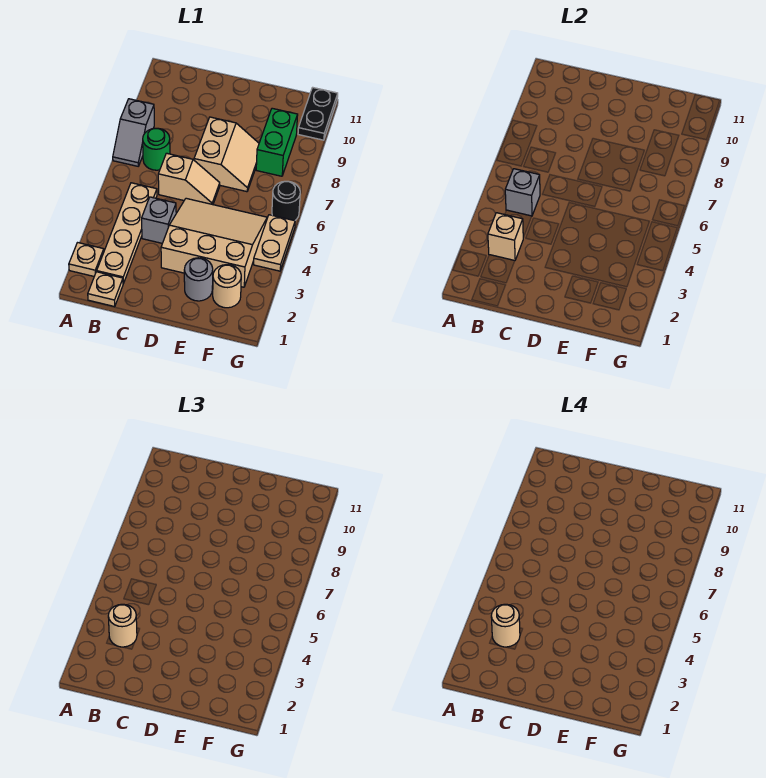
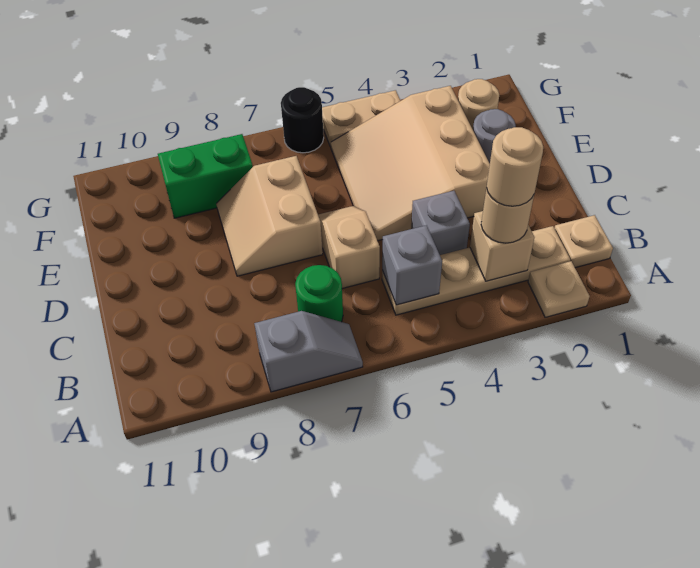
tan 2x2 slope [194,117,259,192] -> tan 2x2 slope turned to [216,156,323,276]
black 1x2 plate [298,87,338,140] -> none

